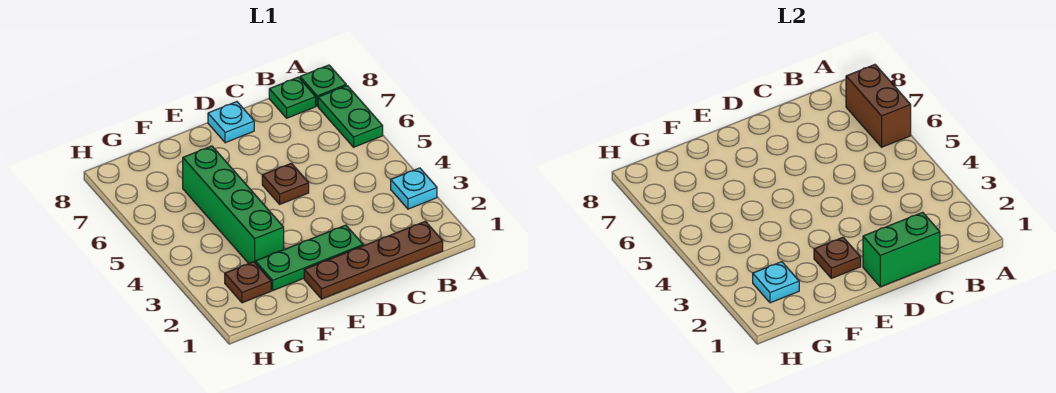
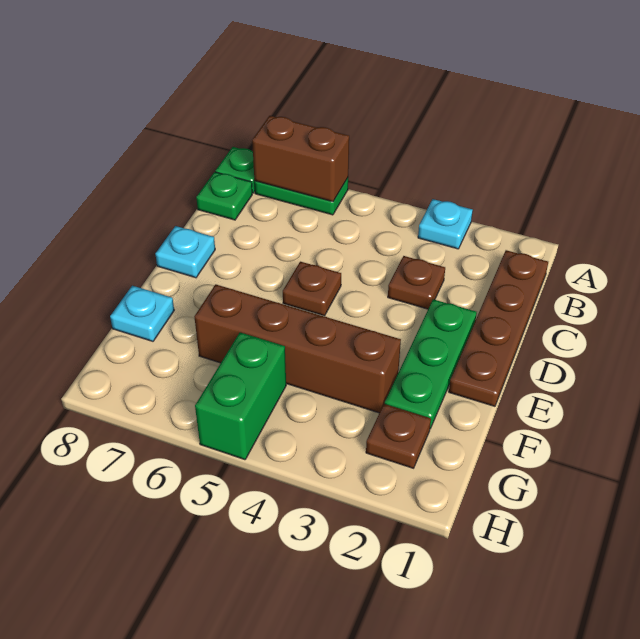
green 1x2 brick [863,212,940,287] -> green 1x2 brick moved to [195,332,286,460]
brown 1x1 plate [814,237,861,278] -> brown 1x1 plate moved to [388,256,445,309]
green 1x4 brick [183,146,284,263] -> brown 1x4 brick [194,284,401,413]
cyan 1x1 plate [753,262,799,303] -> cyan 1x1 plate moved to [110,286,174,341]

